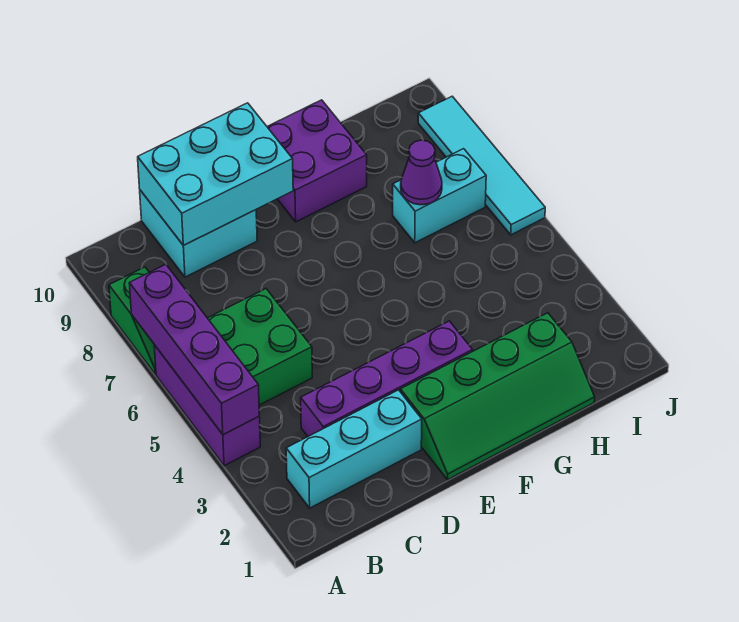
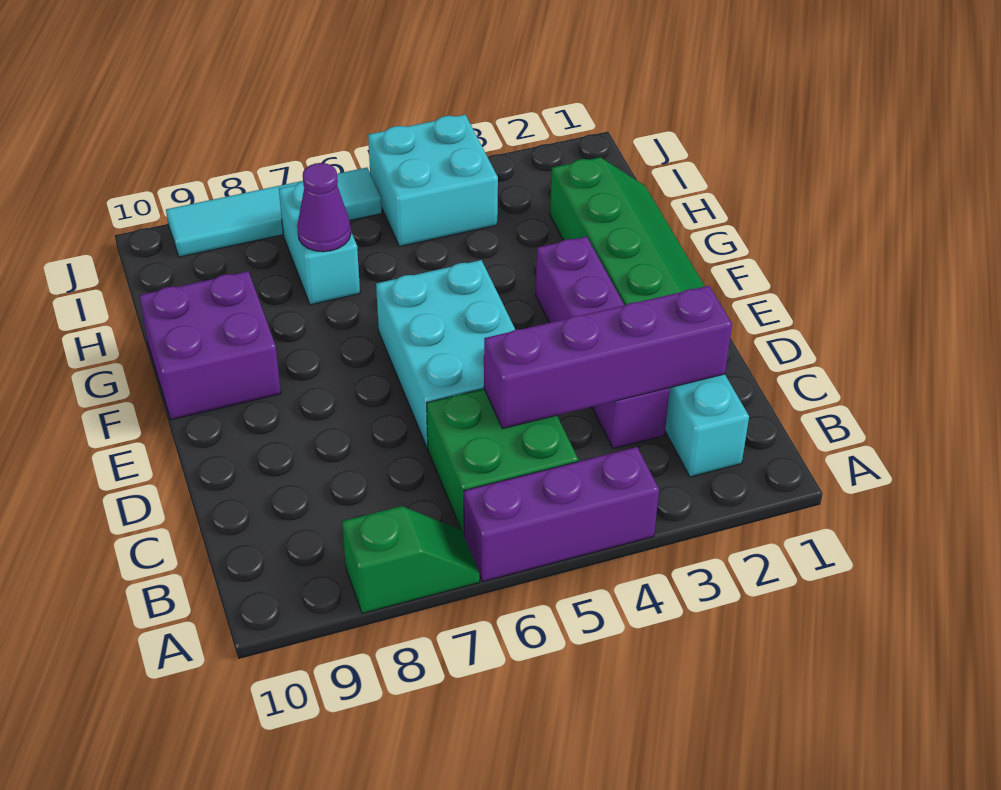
purple 1x4 brick [129,264,259,435] -> purple 1x4 brick moved to [484,286,732,429]
cyan 2x2 brick [140,190,257,277] -> cyan 2x2 brick moved to [368,115,498,246]
cyan 2x3 brick [138,103,293,245] -> cyan 2x3 brick moved to [376,260,515,448]

